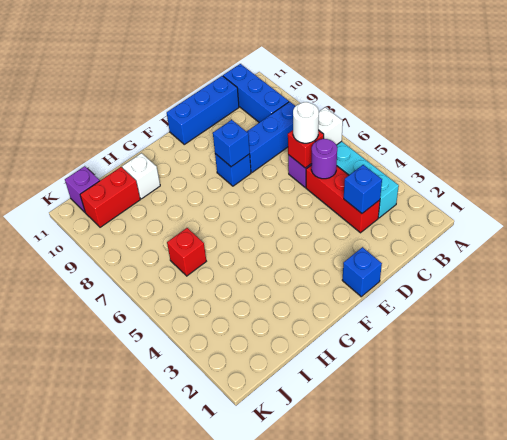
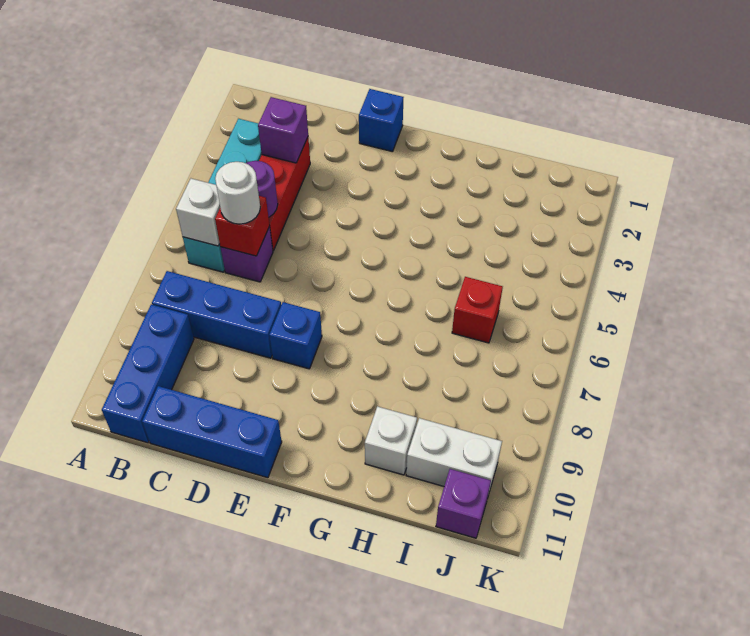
blue 1x1 brick [344,165,382,213] -> purple 1x1 brick [258,97,308,163]
blue 1x1 brick [213,120,250,167] -> none
red 1x2 brick [80,167,140,227] -> white 1x2 brick [406,418,502,495]

